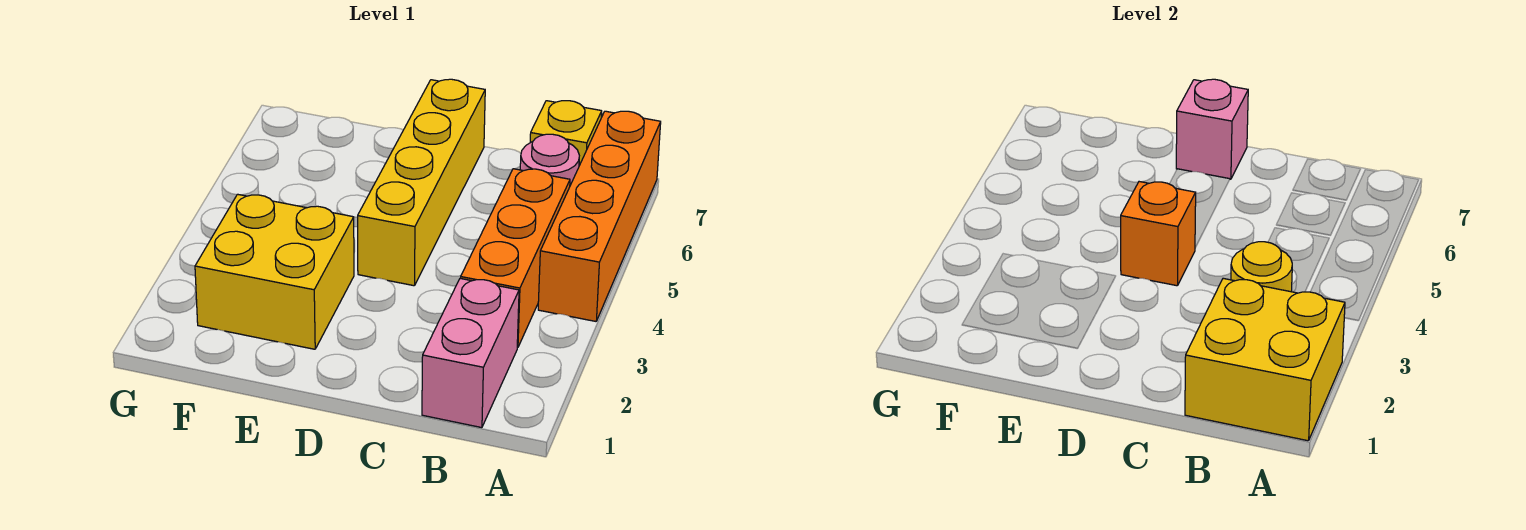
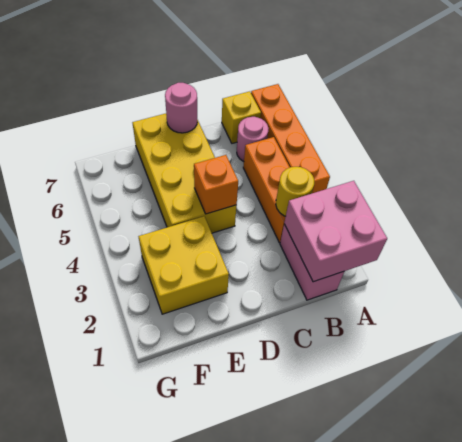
yellow 2x2 brick [1185,278,1345,441] -> pink 2x2 brick [284,181,387,282]
yellow 1x4 brick [358,79,485,286] -> yellow 2x4 brick [132,114,237,233]
pink 1x1 brick [1176,79,1248,179] -> pink 1x1 round brick [165,83,197,133]

